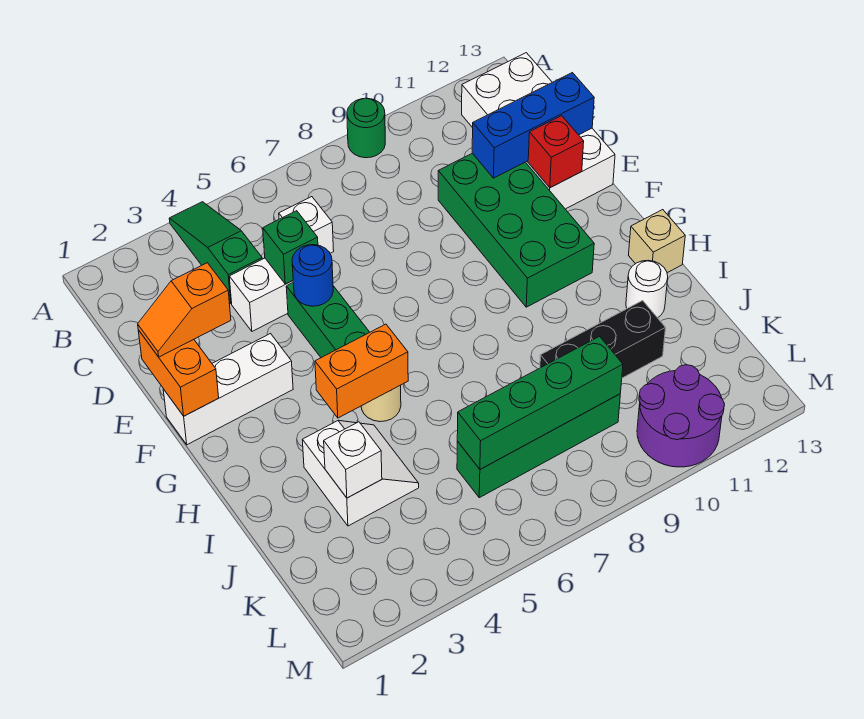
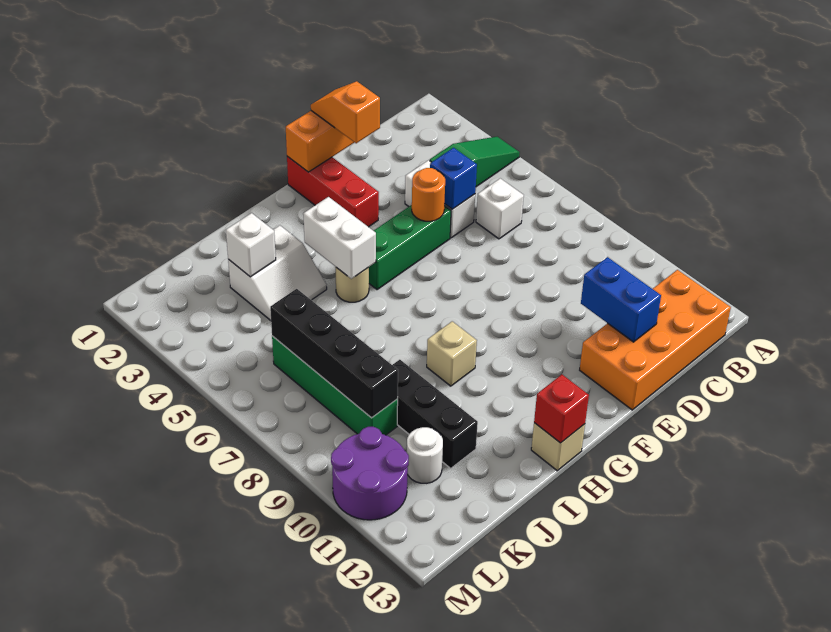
green 1x1 round brick [347,98,385,158] -> none
white 2x4 brick [462,53,615,209] -> orange 2x4 brick [580,270,731,410]
green 1x1 brick [263,211,318,284] -> blue 1x1 brick [430,148,477,209]
green 2x4 brick [438,153,594,307] -> none
blue 1x3 brick [472,73,594,178] -> blue 1x2 brick [581,257,661,342]
blue 1x1 round brick [292,245,333,306] -> orange 1x1 round brick [412,168,445,221]
red 1x1 brick [528,116,584,188] -> red 1x1 brick moved to [534,375,589,443]
white 1x3 brick [163,334,293,445] -> red 1x3 brick [287,156,379,227]
orange 1x2 brick [315,324,408,418] -> white 1x2 brick [303,197,376,279]
none -> tan 1x1 brick [427,321,477,386]
white 1x1 round brick [626,260,668,318] -> white 1x1 round brick moved to [407,427,443,483]
green 1x4 brick [457,336,623,469] -> black 1x4 brick [270,289,398,418]

